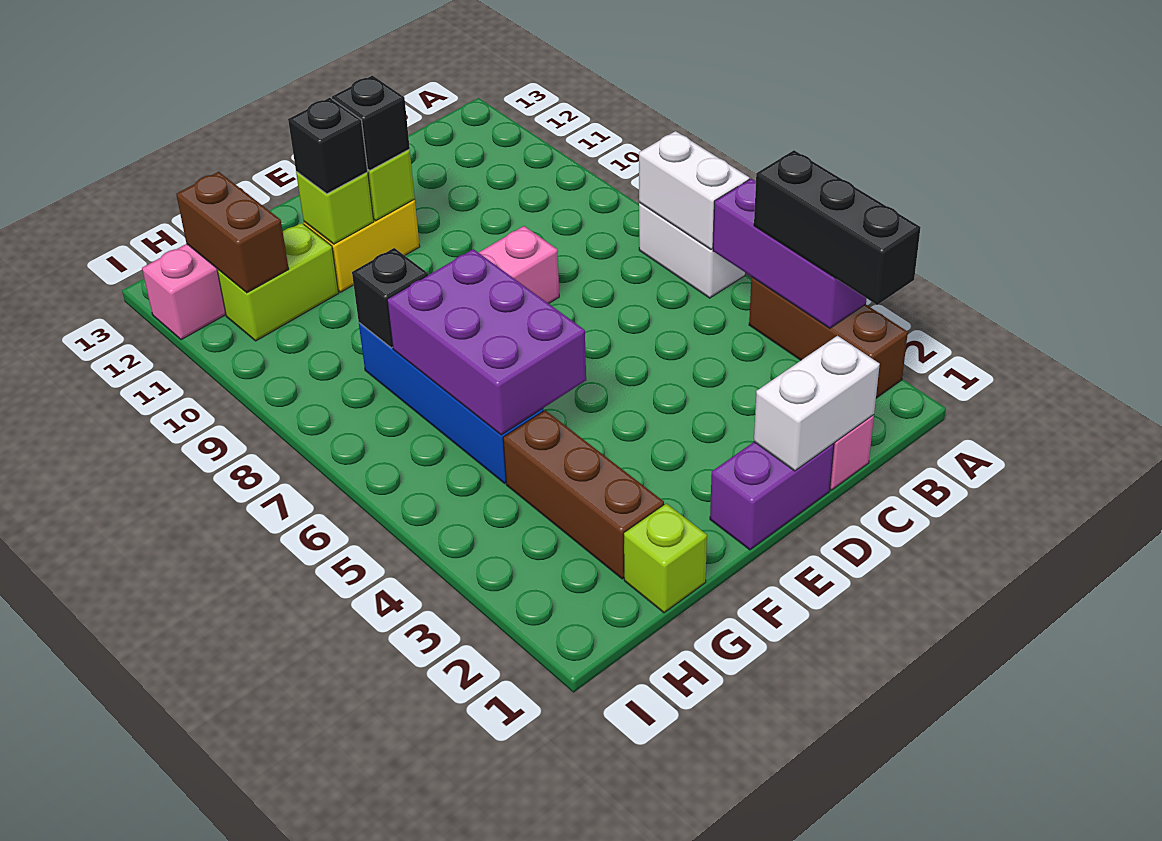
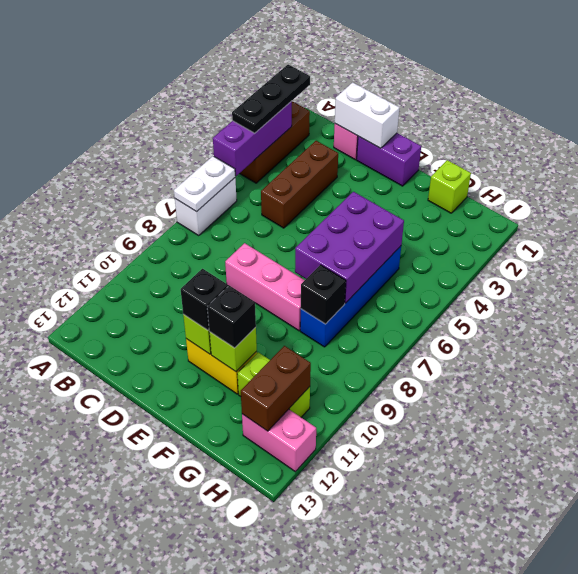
black 1x3 brick [754,150,921,305] -> black 1x3 plate [232,64,310,133]
white 1x2 brick [639,131,749,250] -> white 1x2 plate [174,156,235,212]
brown 1x3 brick [503,410,664,579] -> brown 1x3 brick moved to [261,141,338,228]

